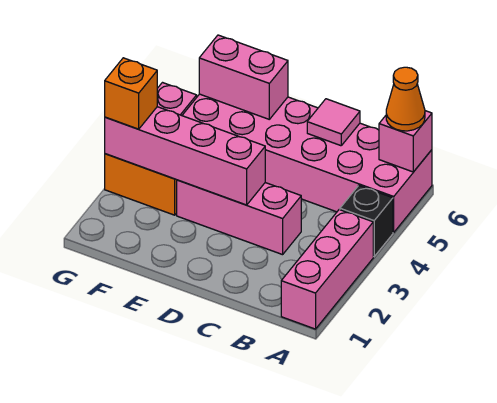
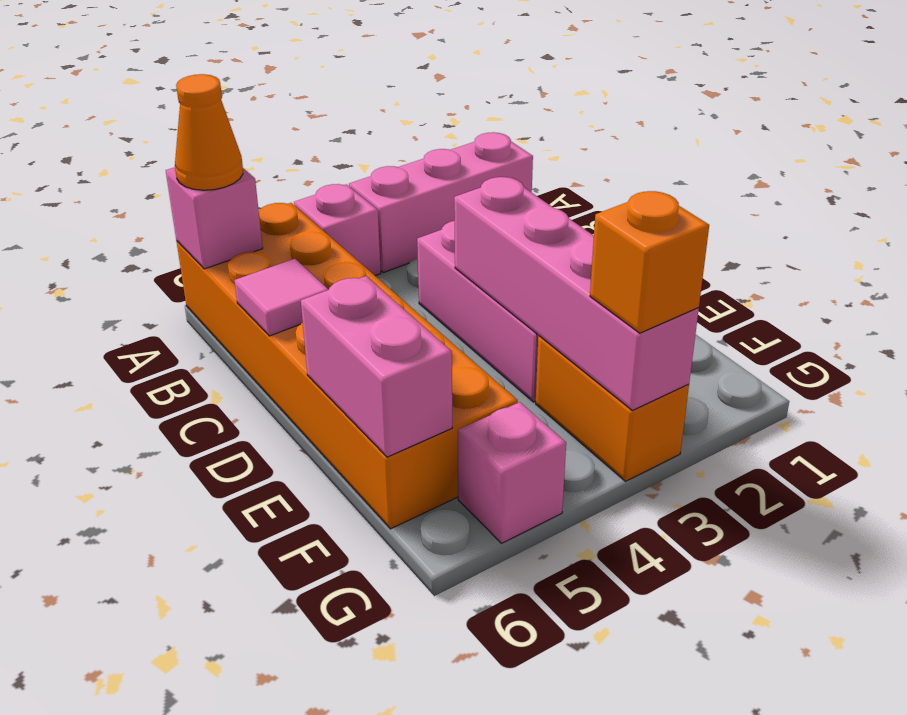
black 1x1 brick [340,186,393,257] -> pink 1x1 brick [294,184,381,276]
pink 2x6 brick [182,94,432,232] -> orange 2x6 brick [176,203,518,529]

